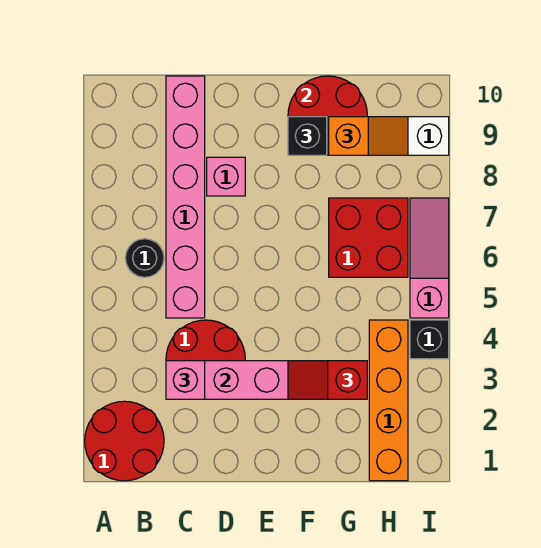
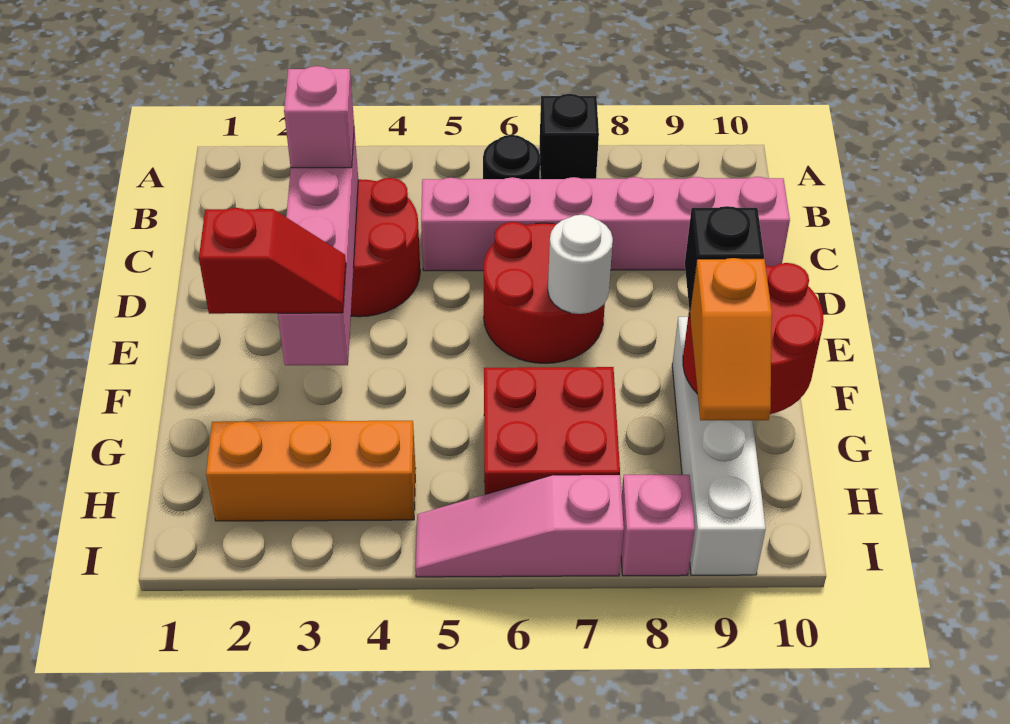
red 2x2 round brick [85,401,164,481] -> red 2x2 round brick moved to [484,222,605,363]
pink 1x1 brick [207,157,245,196] -> pink 1x1 brick moved to [621,475,695,576]
none -> white 1x1 round brick [548,215,613,314]
red 1x2 slope [288,361,367,399] -> red 1x2 slope turned to [199,208,346,314]
orange 1x4 brick [369,320,408,481] -> orange 1x3 brick [206,421,416,521]
black 1x1 brick [410,320,449,359] -> black 1x1 brick moved to [540,94,599,179]
pink 1x3 slope [410,198,449,318] -> pink 1x3 slope turned to [416,475,624,577]

